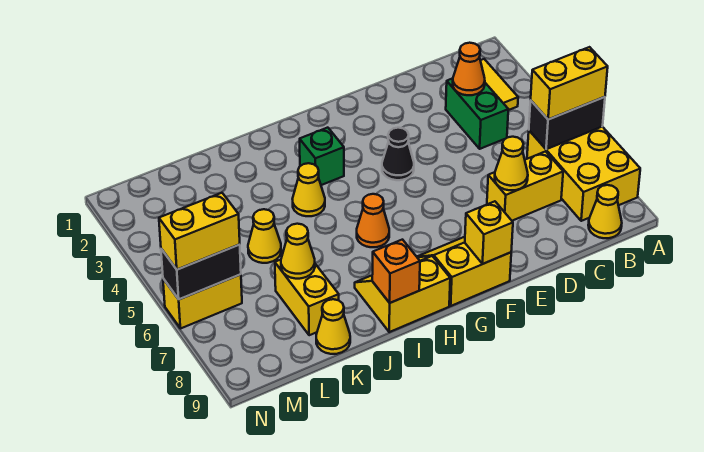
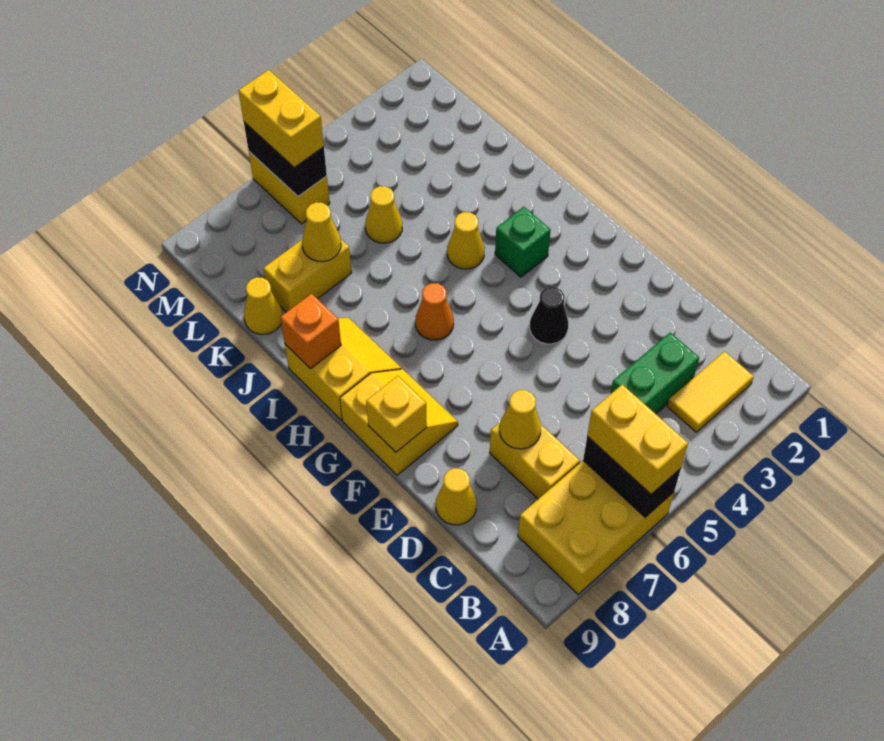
yellow 1x1 cone [588,185,622,238] -> yellow 1x1 cone moved to [436,468,477,525]
orange 1x1 cone [453,43,485,95] -> none

